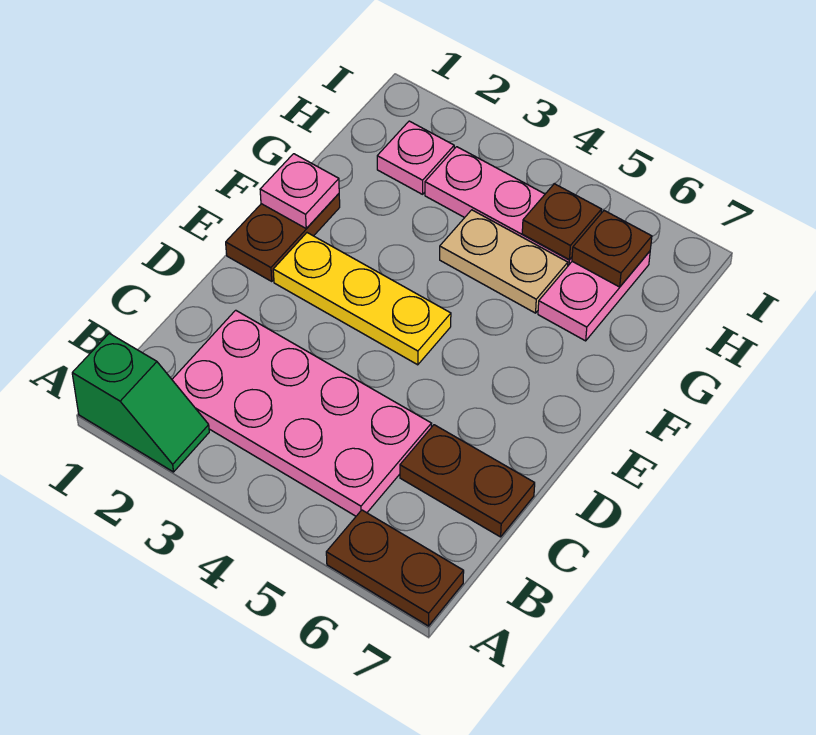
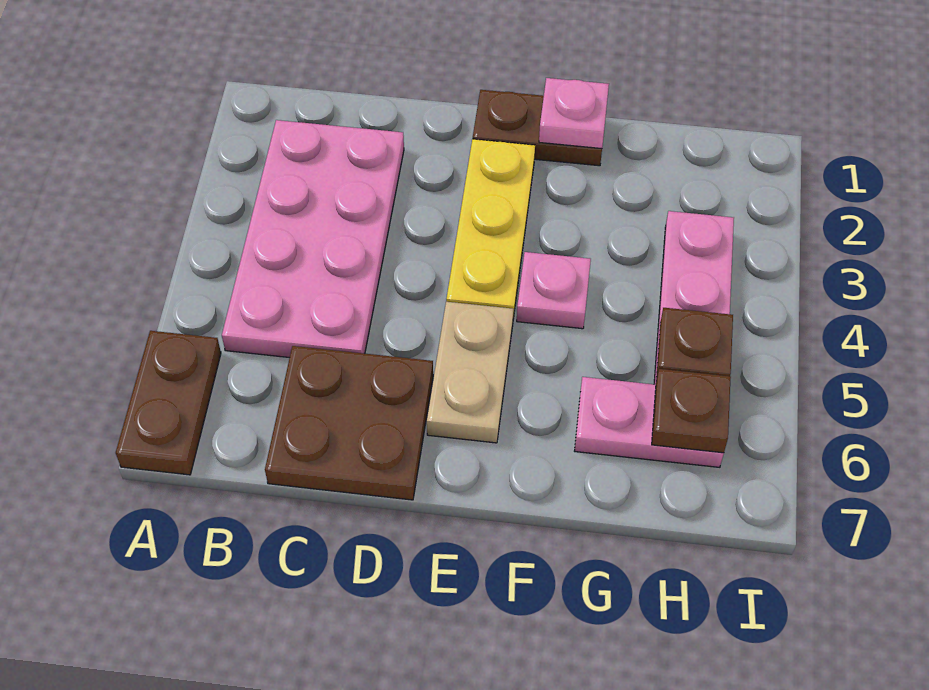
green 1x2 slope [72,333,209,472] -> none
brown 1x2 plate [400,425,535,537] -> brown 2x2 plate [265,346,433,500]
tan 1x2 plate [440,210,568,313] -> tan 1x2 plate moved to [427,302,513,443]
pink 1x1 plate [377,121,454,194] -> pink 1x1 plate moved to [517,252,591,329]

